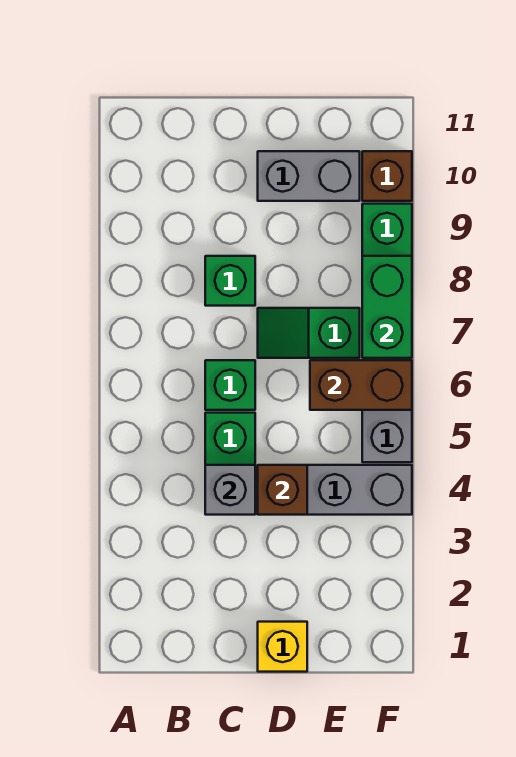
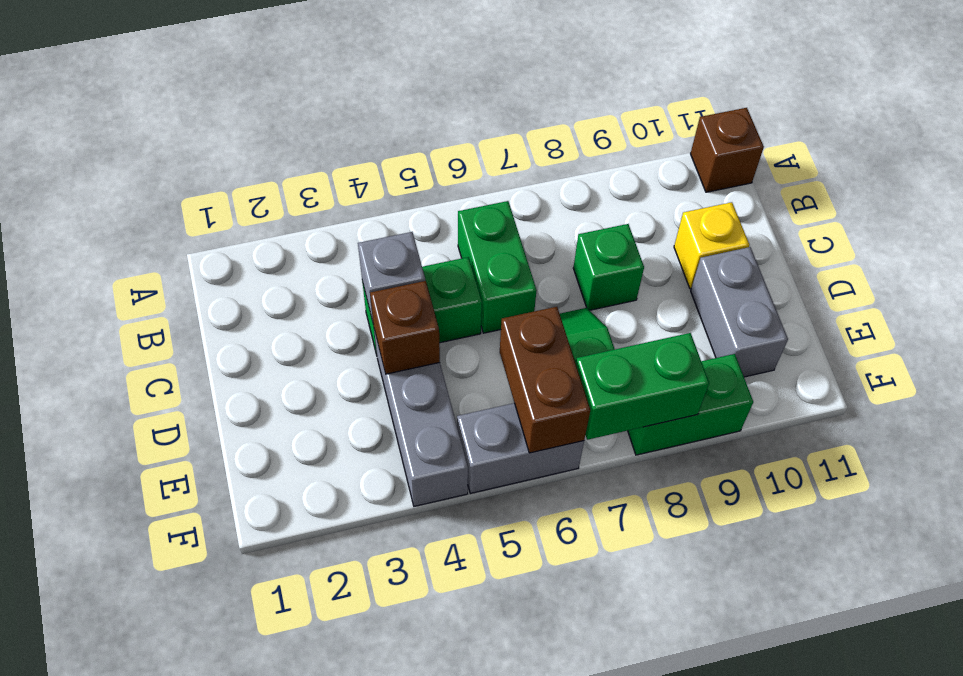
green 1x1 brick [205,360,255,410] -> green 1x2 brick [458,201,537,333]
yellow 1x1 brick [258,622,307,672] -> yellow 1x1 brick moved to [674,202,749,289]
brown 1x1 brick [362,151,412,201] -> brown 1x1 brick moved to [691,108,764,192]

